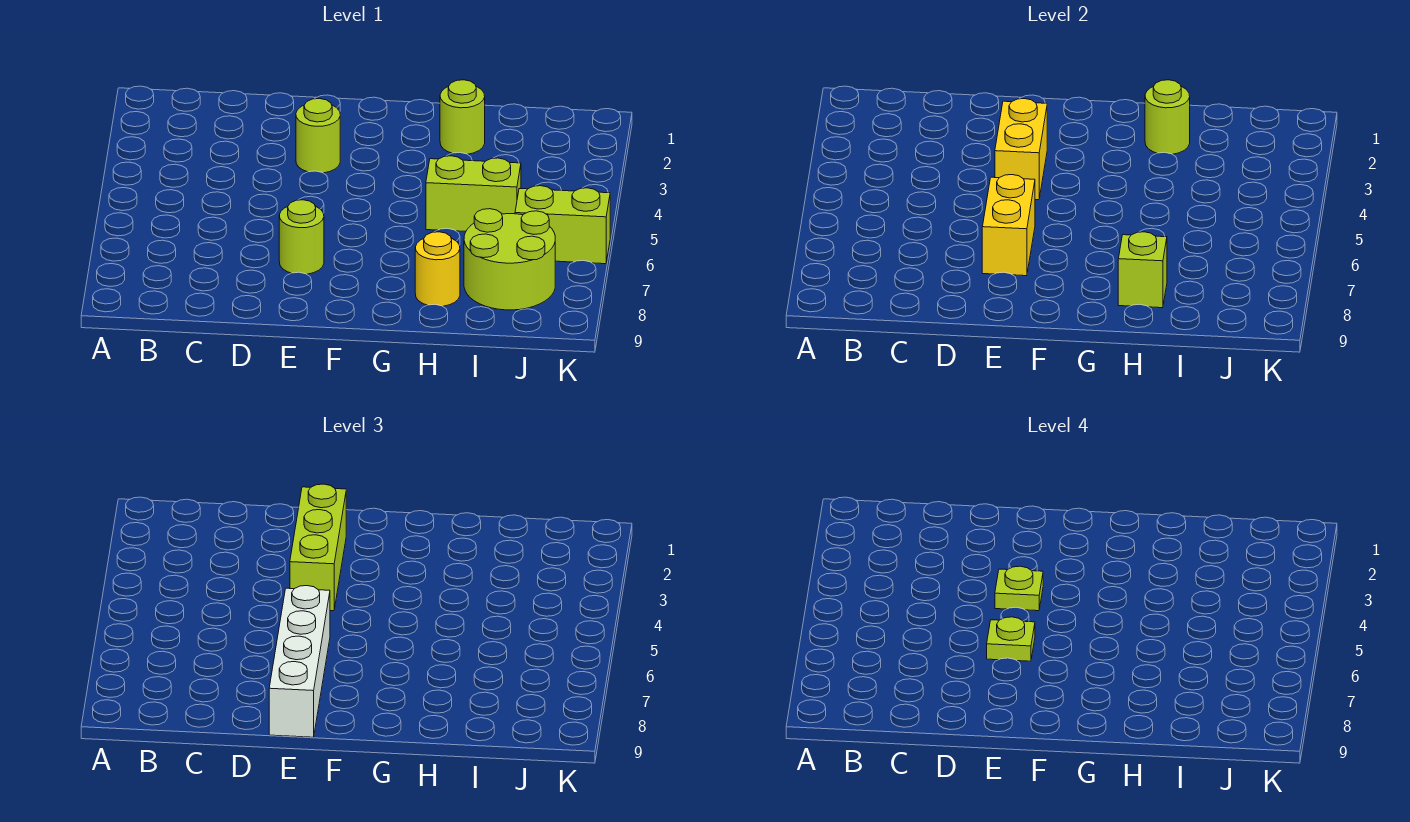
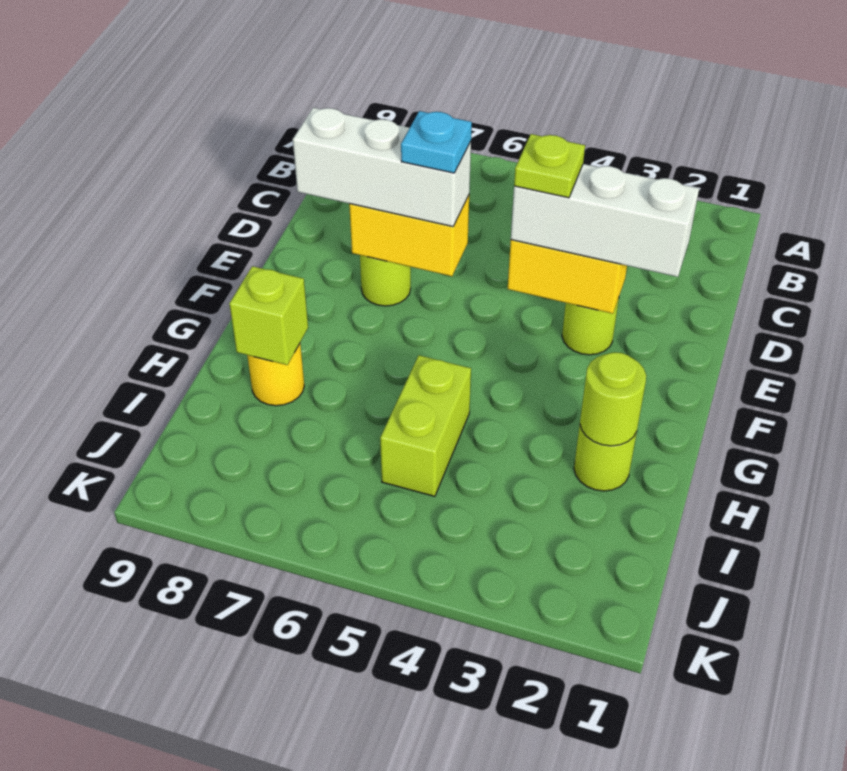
lime 1x3 brick [290,484,346,611] -> white 1x3 brick [511,164,699,277]
white 1x4 brick [269,586,330,737] -> white 1x3 brick [293,108,471,227]
lime 1x1 plate [987,617,1035,661] -> cyan 1x1 plate [401,111,472,173]
lime 2x2 round brick [464,209,555,310] -> none
lime 1x2 brick [515,186,610,264] -> none

